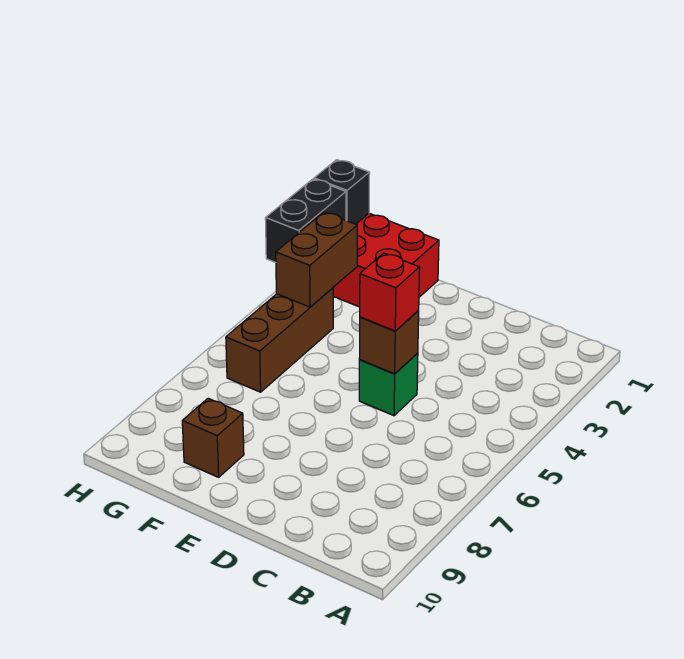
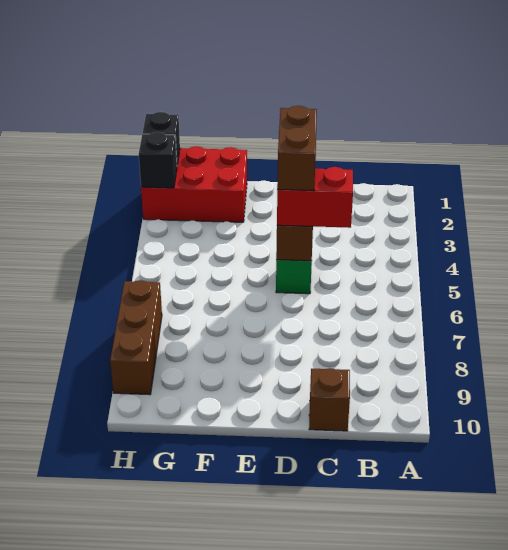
red 1x1 brick [360,253,420,331] -> red 1x2 brick [277,167,353,228]
brown 1x1 brick [182,398,244,477] -> brown 1x1 brick moved to [309,368,350,431]
brown 1x2 brick [276,212,357,307] -> brown 1x2 brick moved to [277,106,317,191]
brown 1x3 brick [226,288,333,392] -> brown 1x3 brick moved to [110,280,162,395]
black 1x2 brick [265,179,346,263] -> black 1x1 brick [139,132,177,188]

